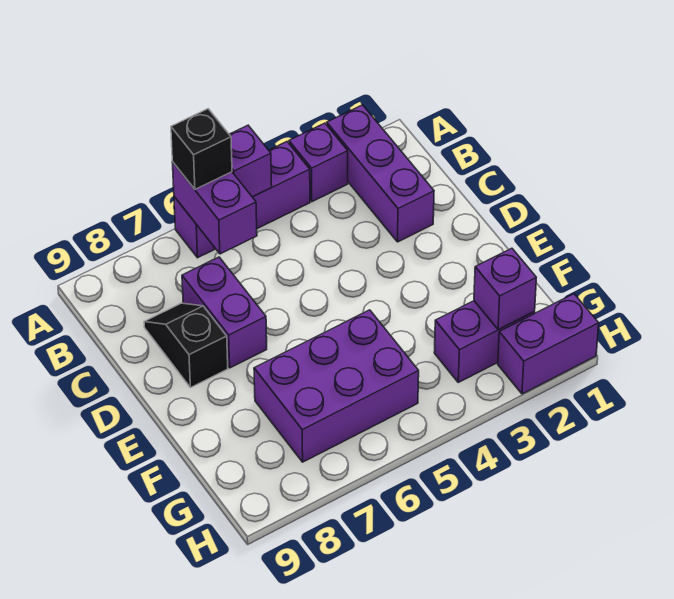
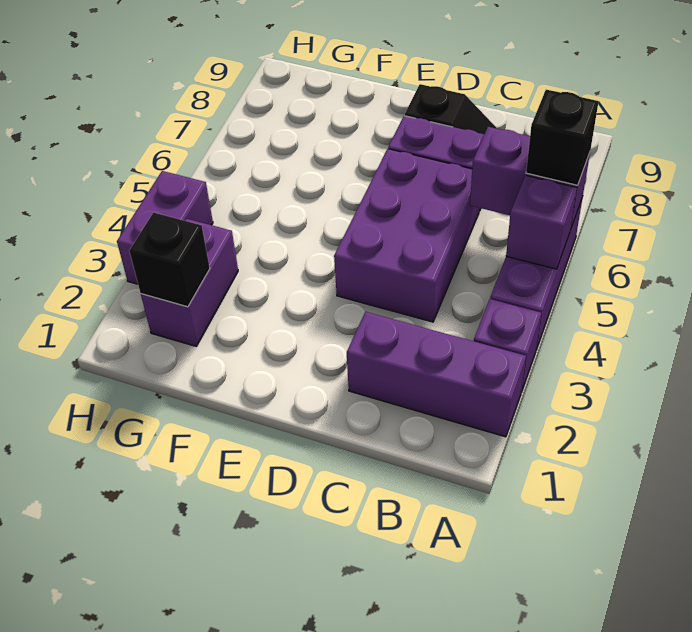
purple 2x3 brick [254,310,419,462] -> purple 2x3 brick moved to [334,149,479,322]
purple 1x1 brick [474,248,536,330] -> black 1x1 brick [129,212,210,307]
purple 1x2 brick [498,294,599,394] -> purple 1x2 brick moved to [117,171,213,284]

